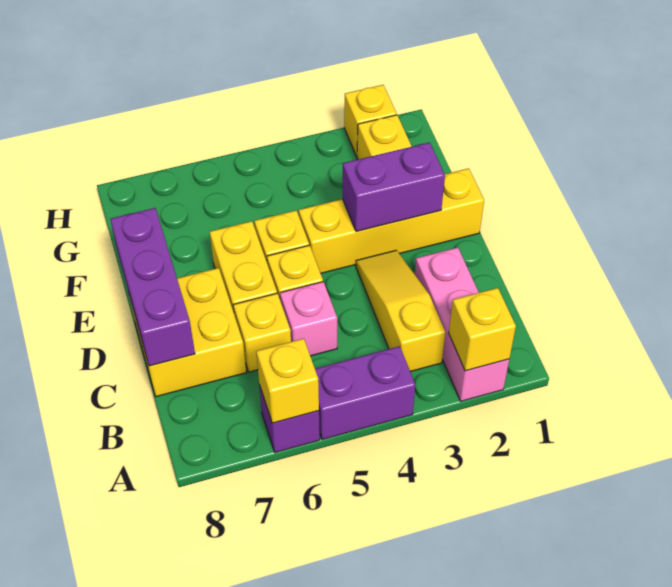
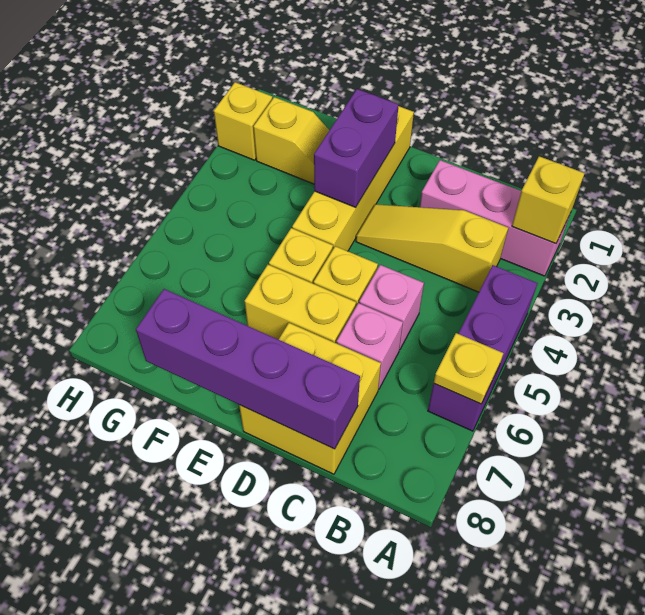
yellow 1x1 brick [256,339,319,423] -> yellow 1x1 plate [434,333,504,404]
yellow 1x1 brick [233,293,291,372] -> pink 1x1 brick [337,303,403,389]
purple 1x3 brick [110,208,195,366] -> purple 1x4 brick [136,289,360,449]

